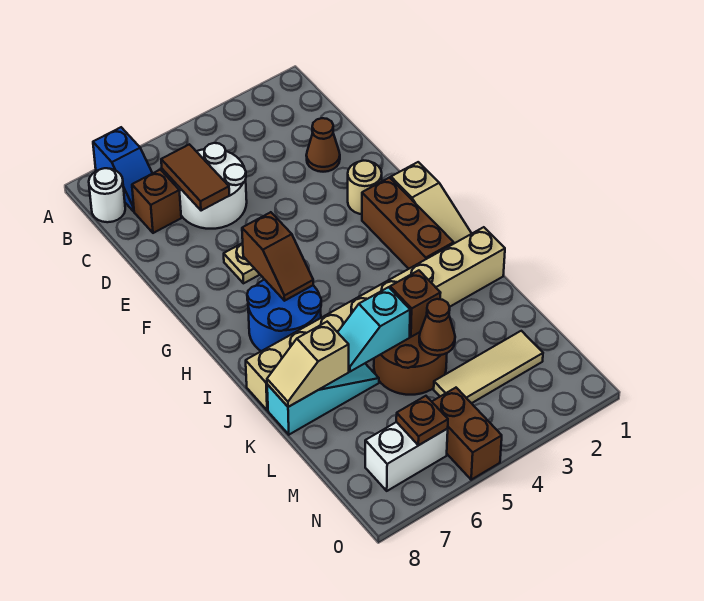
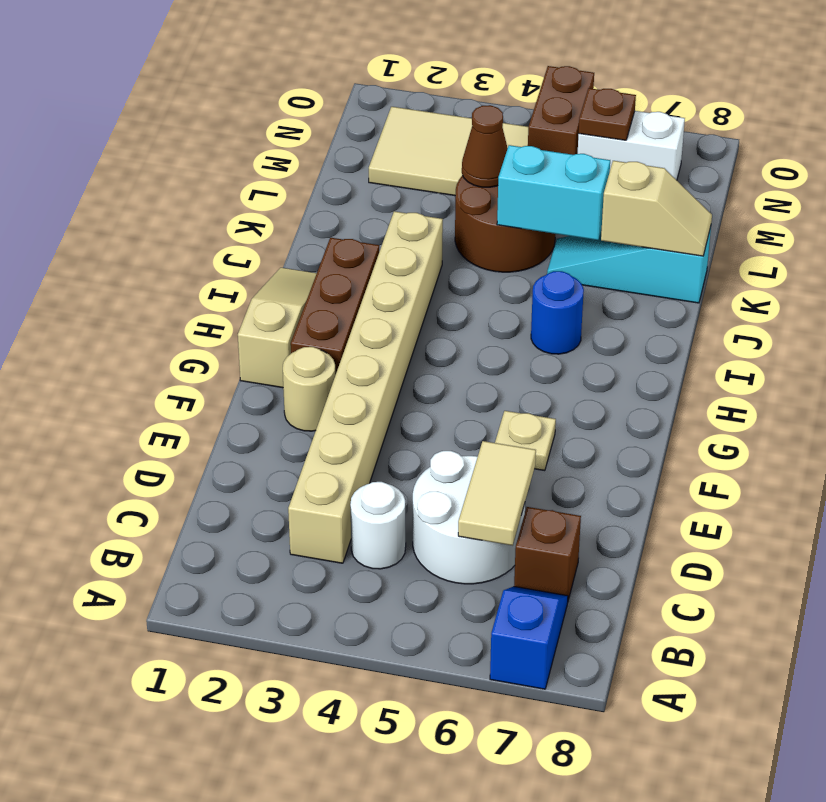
white 1x1 round brick [89,168,125,222] -> white 1x1 round brick moved to [350,482,406,569]
brown 1x2 tile [161,144,230,211] -> tan 1x2 tile [458,441,536,545]
brown 1x1 cone [306,118,340,172] -> none
brown 1x2 slope [242,212,313,301] -> none
blue 2x2 round brick [247,279,321,351] -> blue 1x1 round brick [531,271,584,354]
tan 1x8 brick [246,227,505,410] -> tan 1x8 brick turned to [288,211,443,563]
brown 1x1 brick [390,270,440,337] -> none
cyan 1x2 slope [338,287,410,372] -> cyan 1x2 brick [497,145,610,240]
tan 1x3 tile [434,331,543,403] -> tan 2x3 tile [369,107,528,196]

